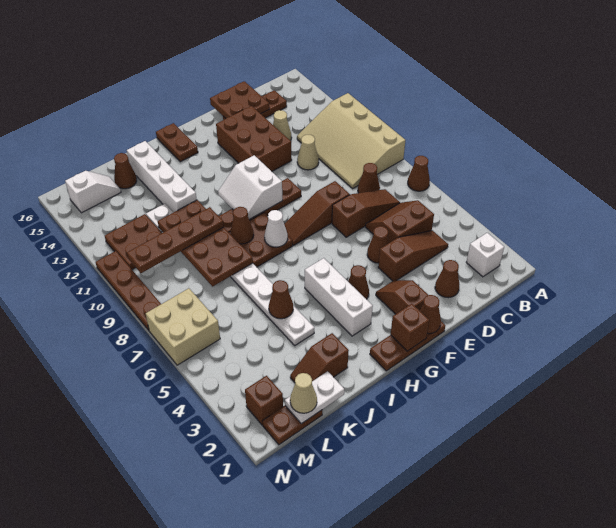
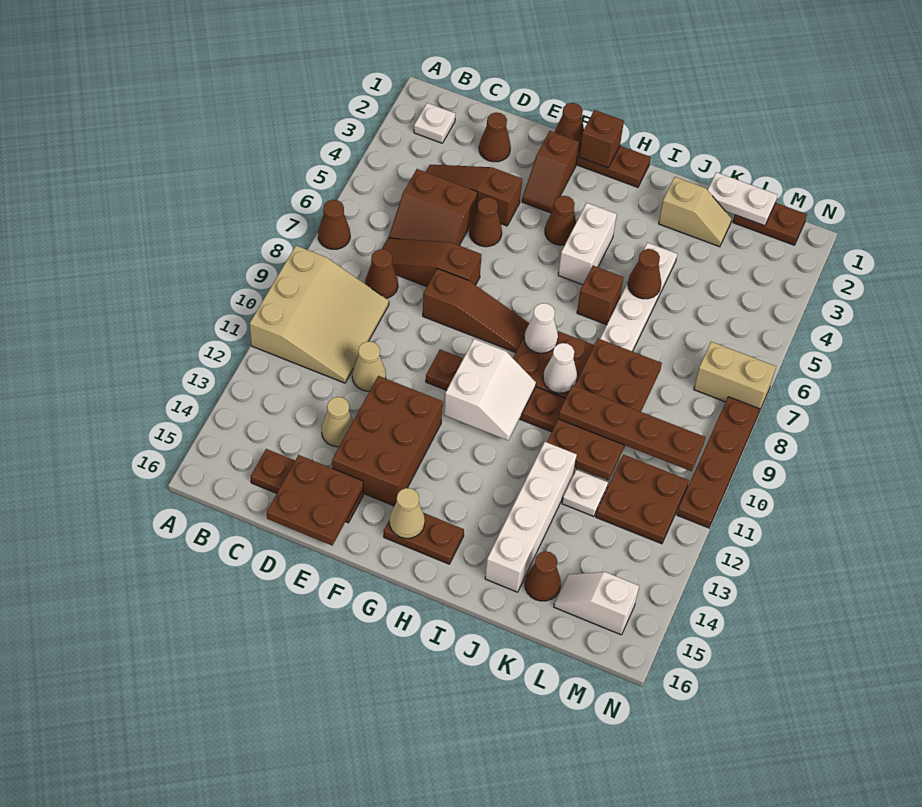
tan 3x4 slope [297,93,405,188] -> tan 3x3 slope [250,246,389,383]
white 1x1 brick [466,233,504,277] -> white 1x1 plate [414,103,455,143]
white 1x3 brick [305,258,373,336] -> white 1x2 brick [558,203,617,285]
brown 1x2 plate [156,123,198,162] -> brown 1x2 plate turned to [384,513,464,564]
brown 1x1 cone [230,207,254,244] -> white 1x1 cone [543,343,577,393]
brown 1x2 slope [290,333,349,383] -> tan 1x2 slope [659,177,732,247]
tan 1x1 cone [290,373,317,413] -> tan 1x1 cone moved to [390,488,425,538]
brown 1x1 brick [245,376,283,425] -> brown 1x1 brick moved to [577,266,623,325]
tan 2x2 brick [146,288,220,365] -> tan 1x2 brick [694,342,776,412]

